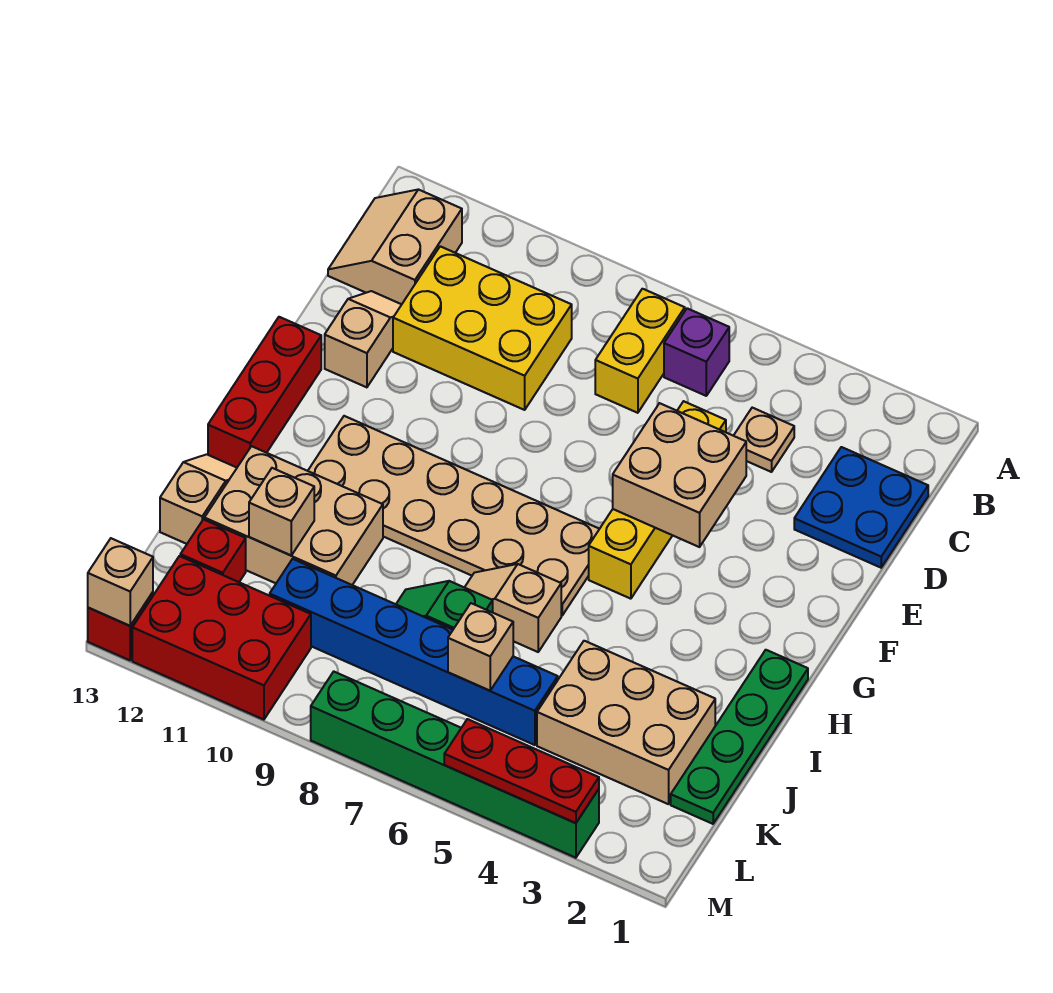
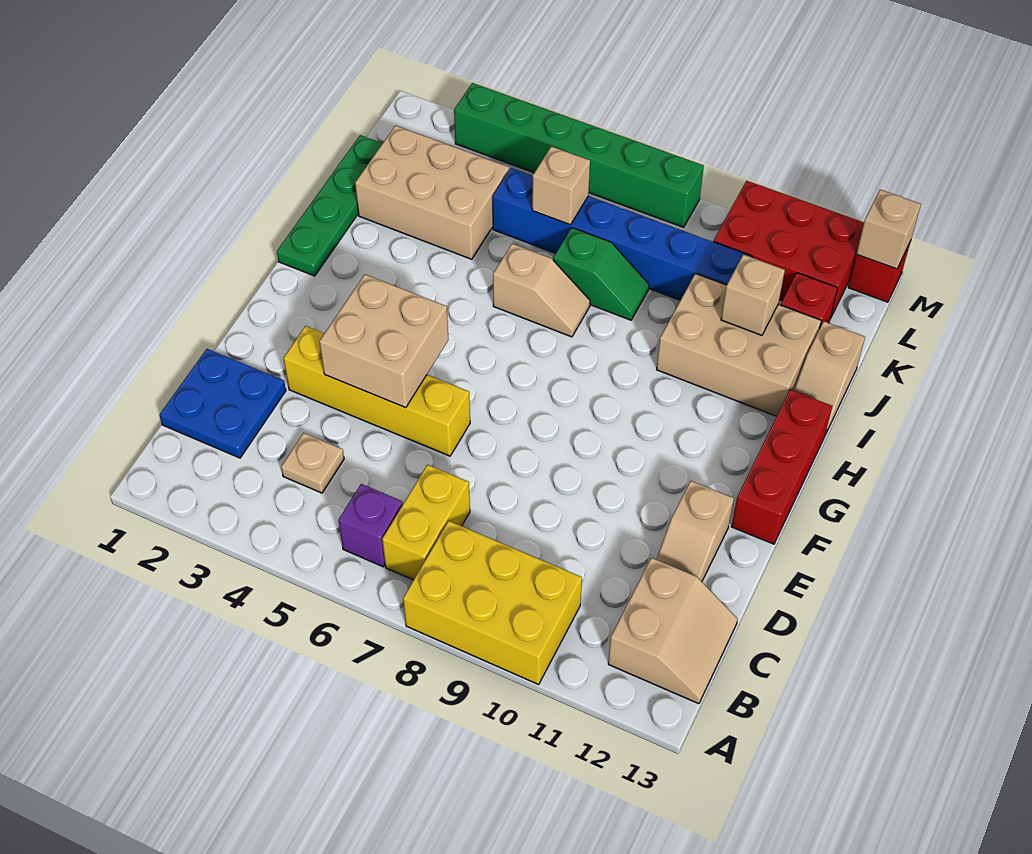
yellow 2x3 brick [393,246,572,410] -> yellow 2x3 brick moved to [403,521,582,684]
yellow 1x4 brick [589,401,726,599] -> yellow 1x4 brick turned to [283,326,470,456]
tan 2x6 plate [308,416,599,615] -> none
red 1x3 plate [444,719,599,823] -> none

